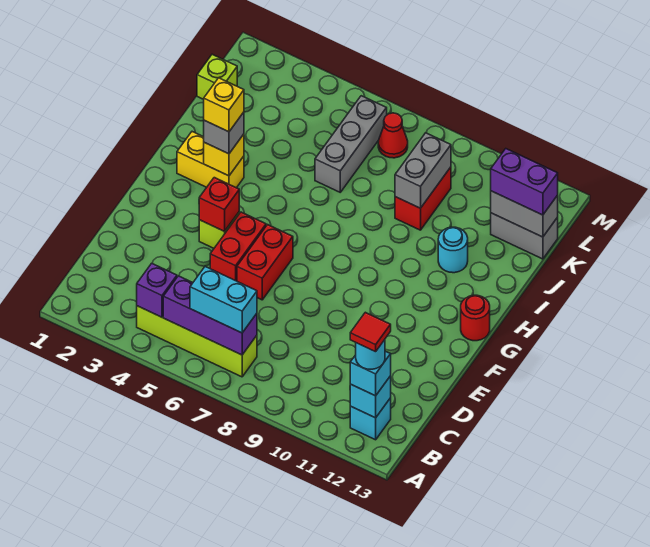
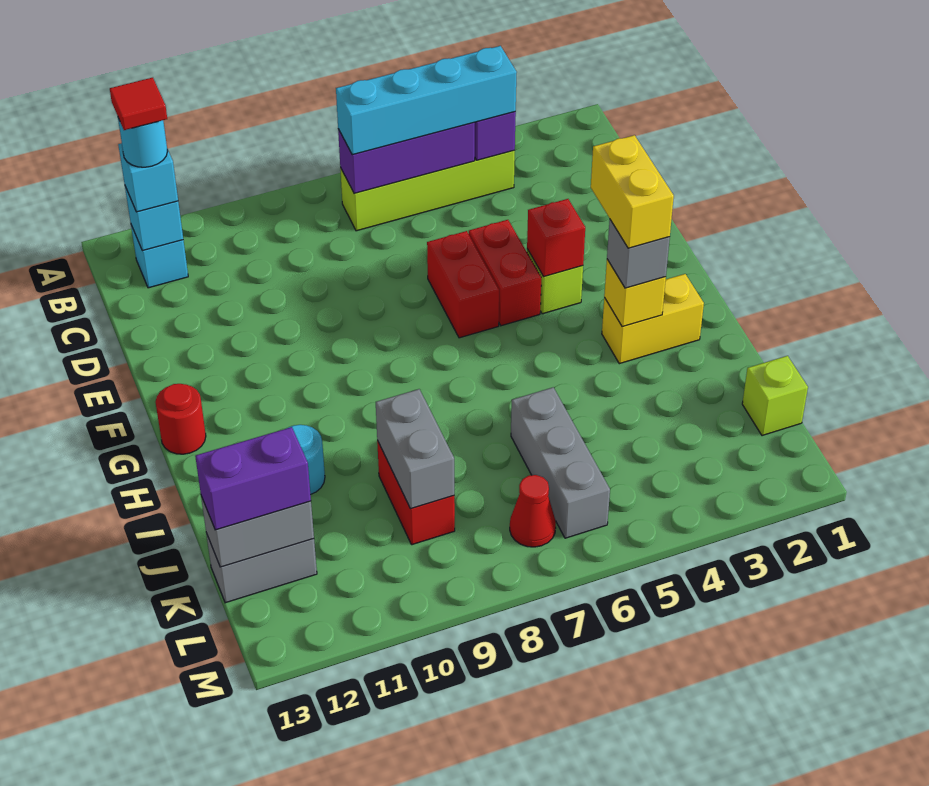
cyan 1x2 brick [190,267,257,333] -> cyan 1x4 brick [336,46,517,155]
yellow 1x1 brick [204,78,244,132] -> yellow 1x2 brick [591,135,674,248]

